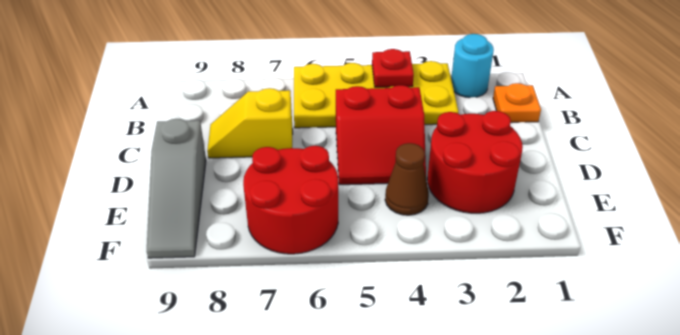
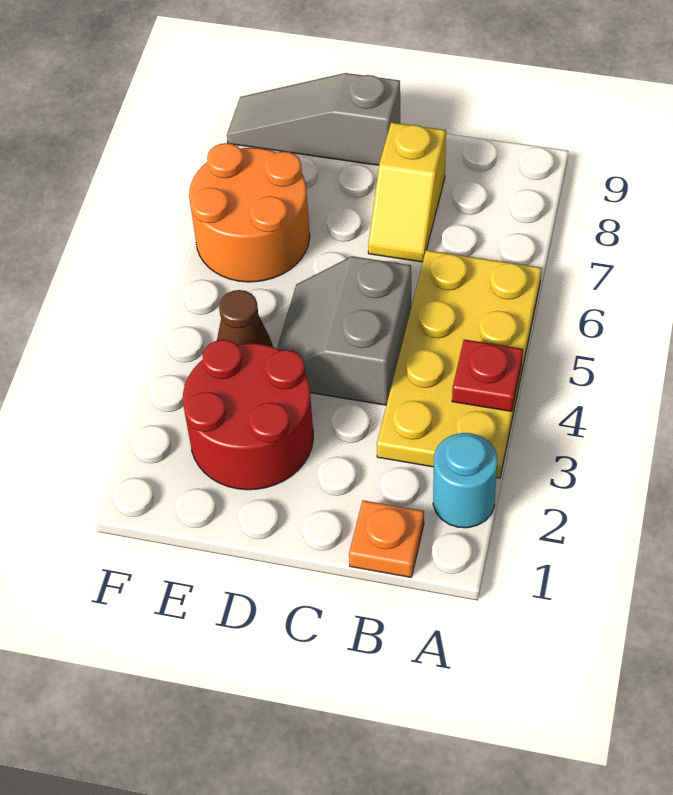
red 2x2 slope [336,85,426,185] -> grey 2x2 slope [277,256,411,405]
yellow 1x2 slope [207,88,293,158] -> yellow 1x2 slope turned to [368,122,446,262]
red 2x2 round brick [243,146,338,254] -> orange 2x2 round brick [189,143,310,282]

